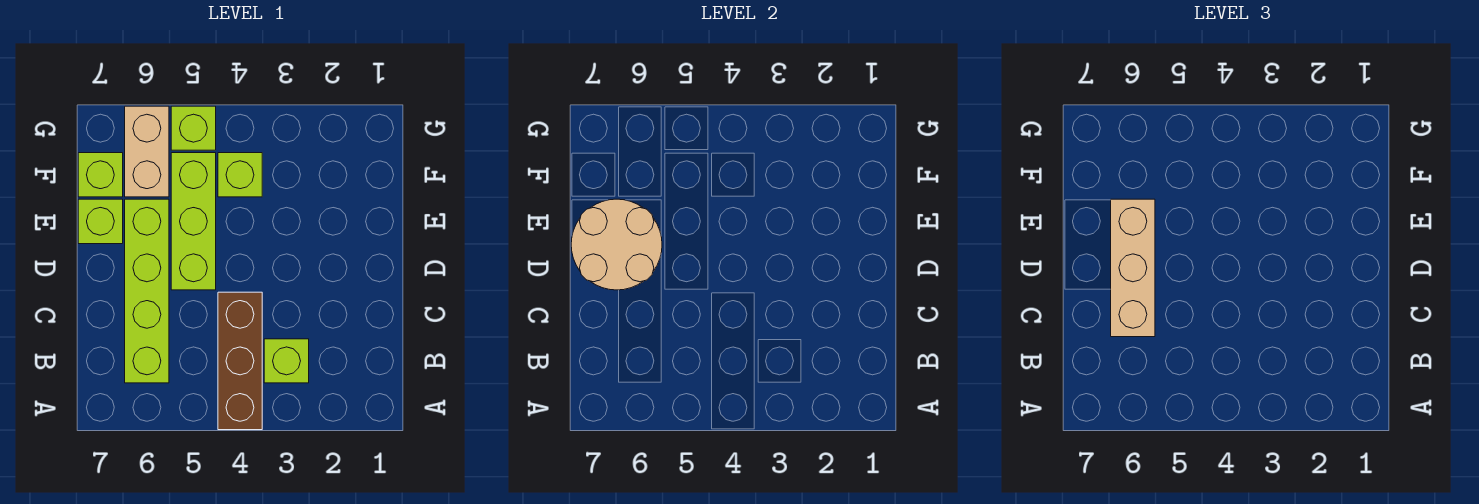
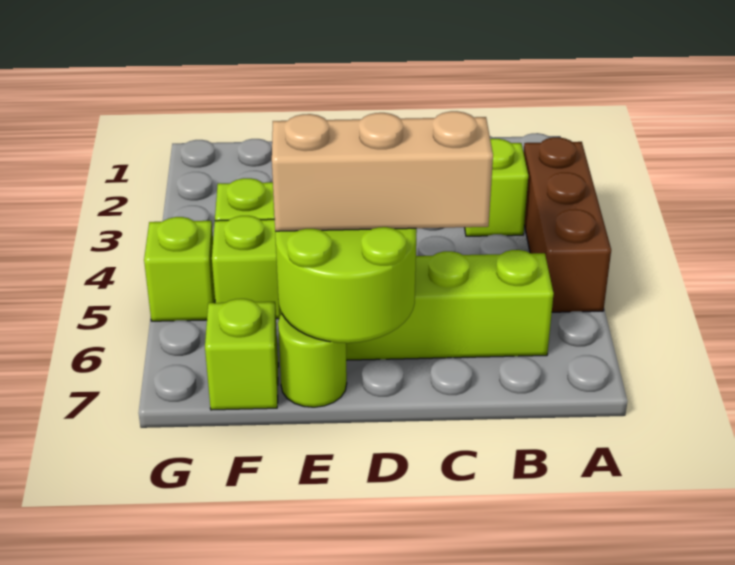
brown 1x3 brick [218,292,262,430] -> brown 1x3 brick turned to [524,137,611,312]
tan 2x2 round brick [571,199,662,290] -> lime 2x2 round brick [275,227,417,343]
lime 1x1 brick [78,199,123,244] -> lime 1x1 round brick [278,314,347,407]
tan 1x2 brick [125,106,169,197] -> none

